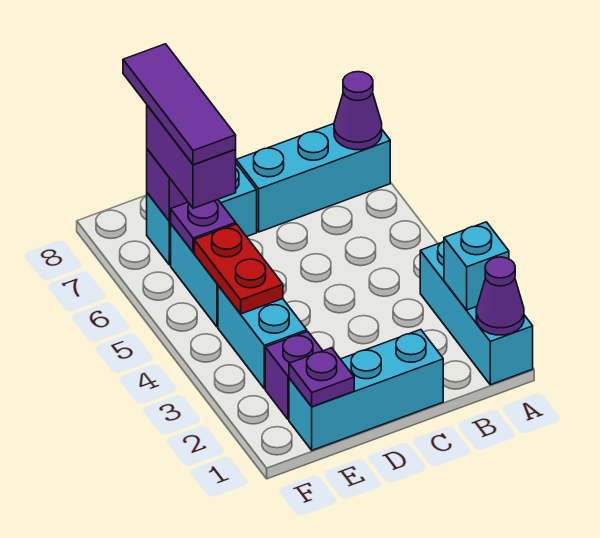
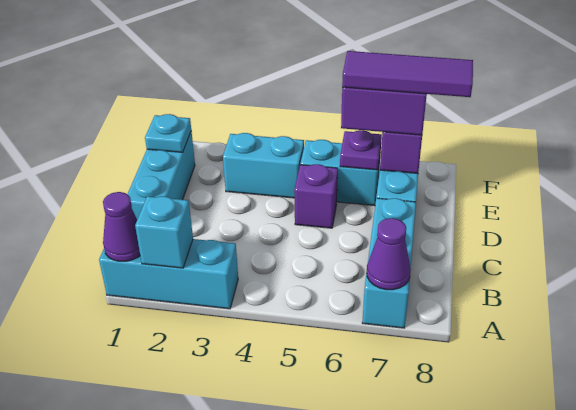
purple 1x1 plate [289,348,354,407] -> cyan 1x1 plate [145,114,191,152]
purple 1x1 brick [265,331,323,420] -> purple 1x1 brick moved to [294,164,338,228]
red 1x2 plate [194,224,283,314] -> none

